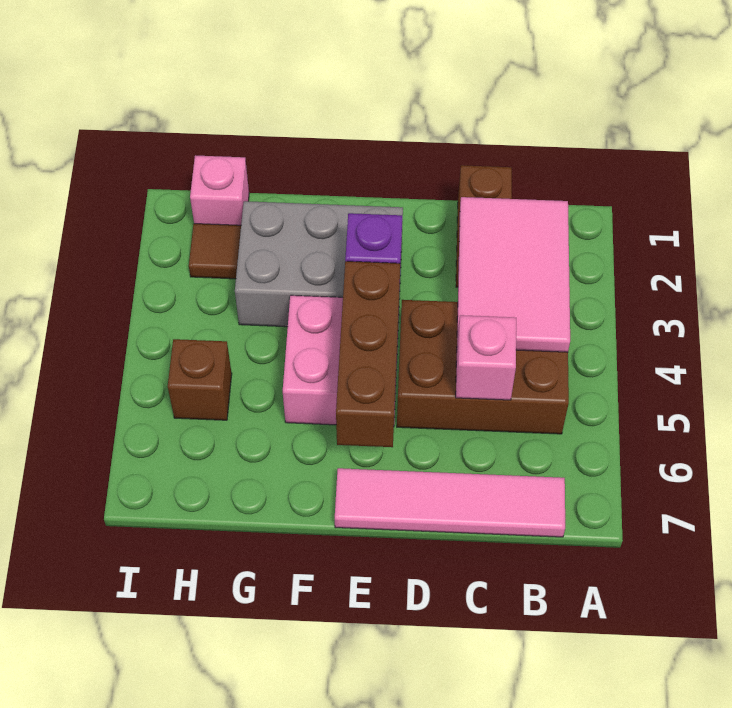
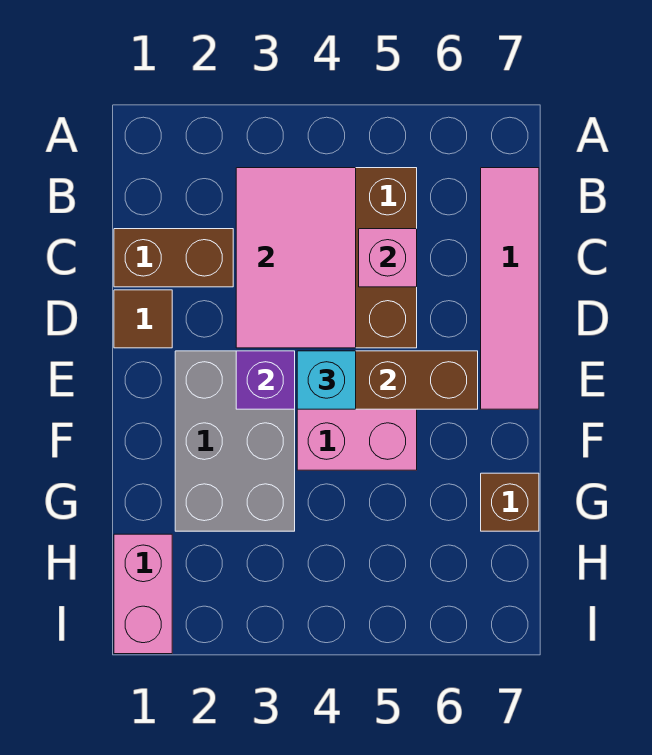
pink 2x3 tile [457,197,570,352] -> pink 2x3 tile turned to [236,168,356,348]
none -> cyan 1x1 brick [297,351,356,409]
pink 1x1 brick [190,155,249,225] -> pink 1x2 brick [114,534,172,654]
brown 1x1 tile [189,224,241,279] -> brown 1x1 tile moved to [114,290,172,348]
brown 1x1 brick [168,339,232,420] -> brown 1x1 brick moved to [481,473,539,531]

